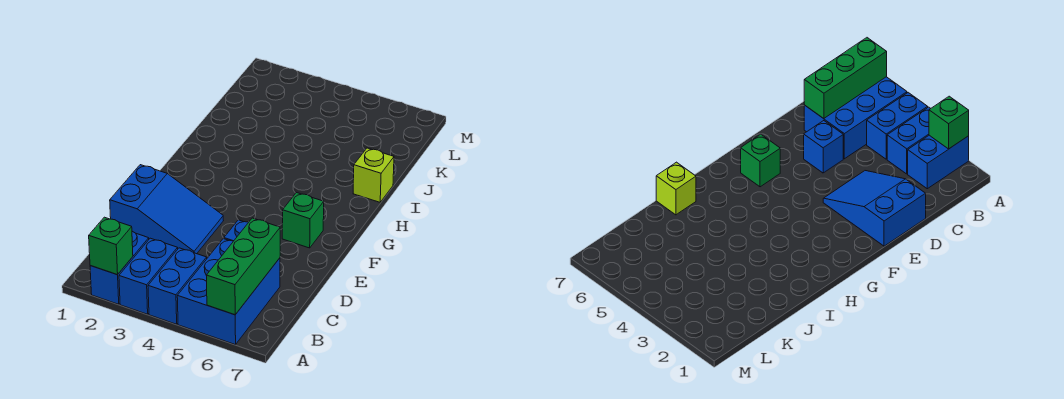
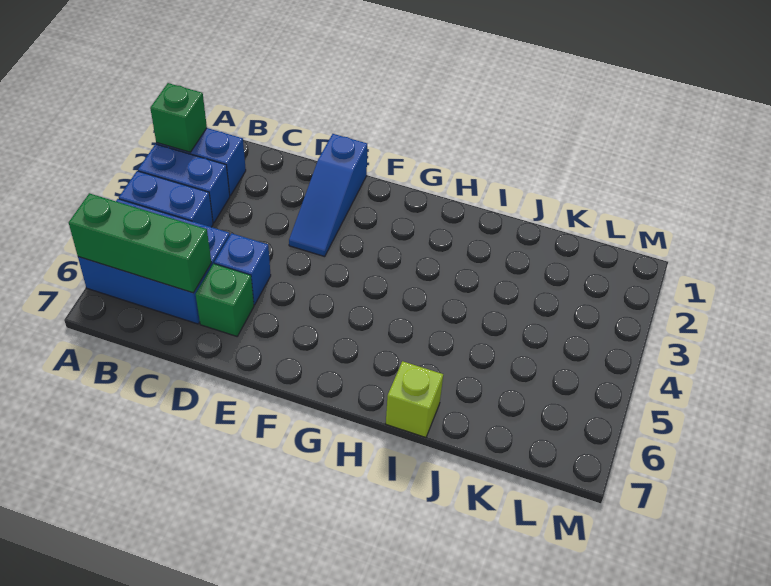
blue 2x3 slope [110,165,223,254] -> blue 1x3 slope [289,134,367,257]
green 1x1 brick [282,193,324,248] -> green 1x1 brick moved to [196,264,254,336]

